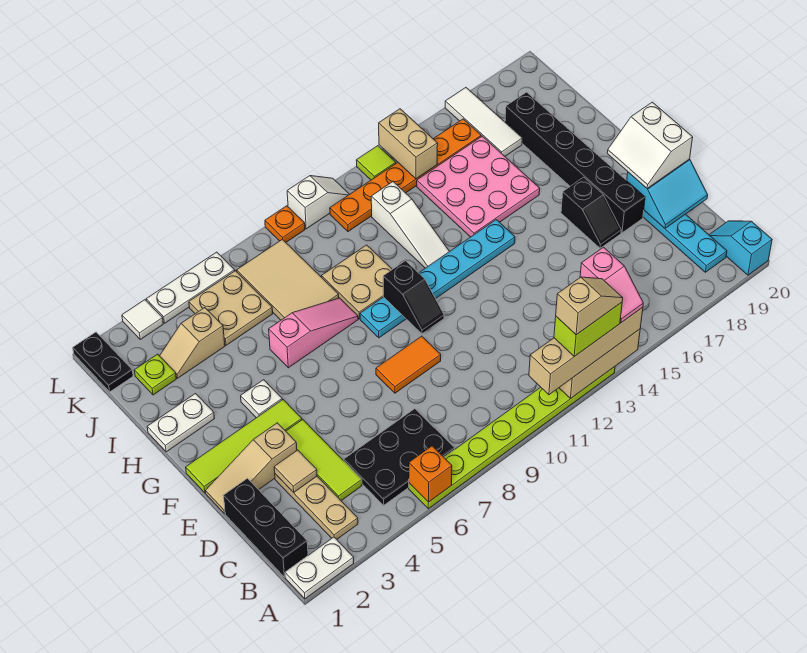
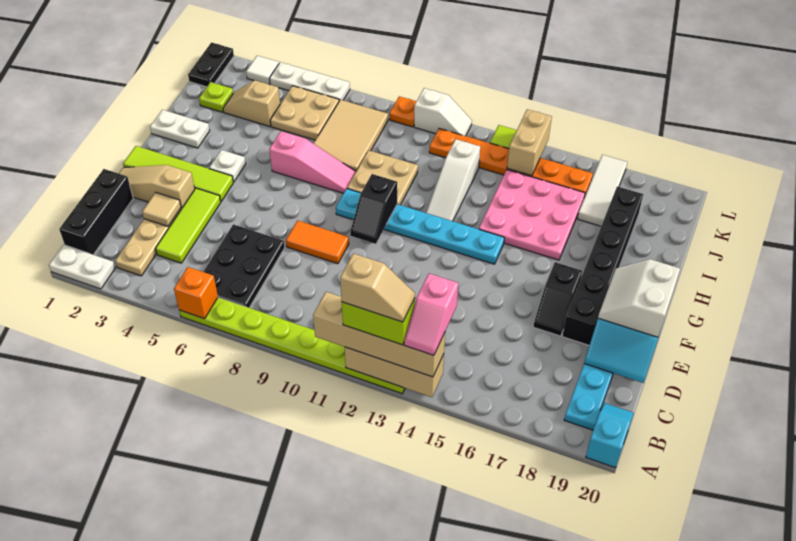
black 2x3 plate [344,409,455,505] -> black 2x3 plate turned to [203,224,285,308]

